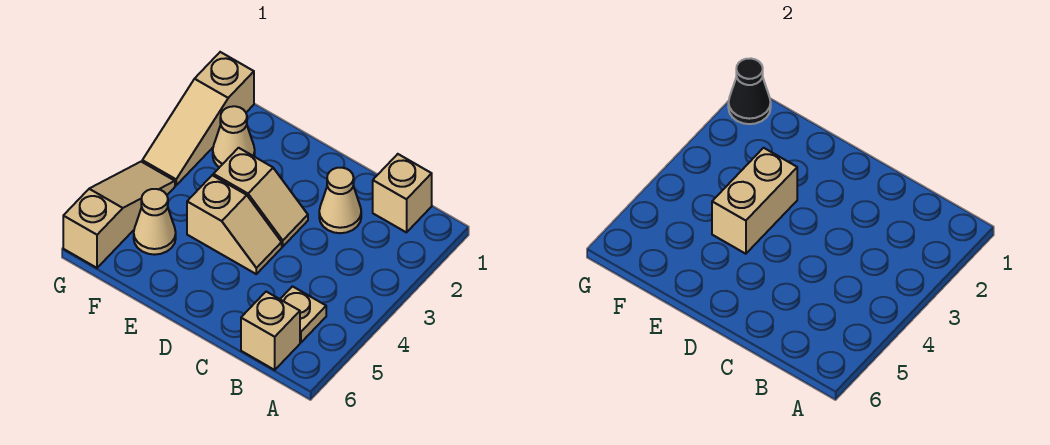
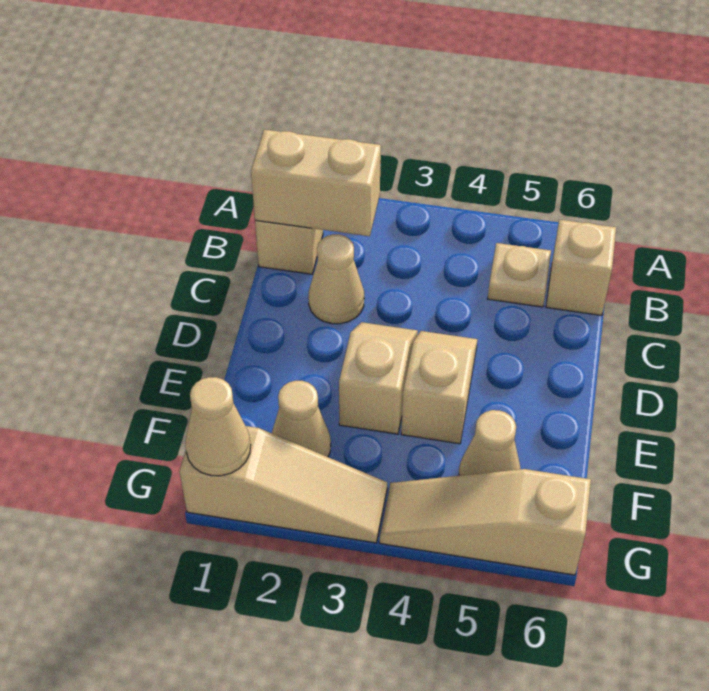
tan 1x2 brick [712,148,797,254] -> tan 1x2 brick moved to [251,130,381,236]
black 1x1 cone [728,58,771,124] -> tan 1x1 cone [185,377,251,476]

